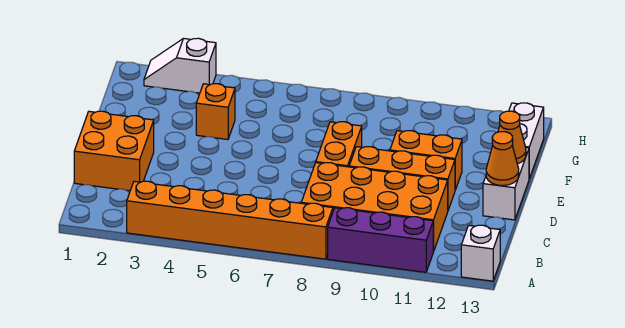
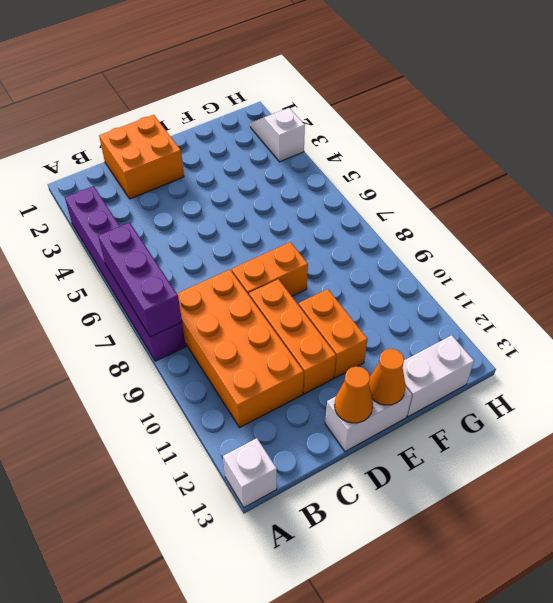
orange 1x6 brick [127,181,333,259] -> purple 1x6 brick [65,186,186,361]
purple 1x3 brick [328,208,433,272] -> purple 1x3 brick moved to [98,222,182,337]
orange 1x1 brick [196,84,235,139] -> none

